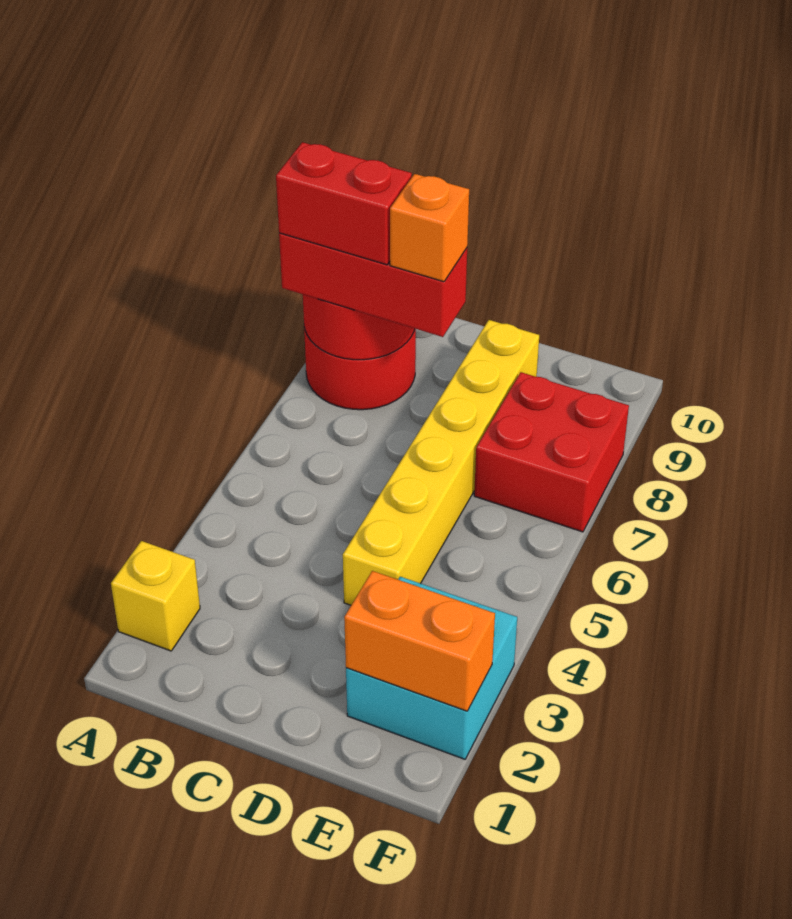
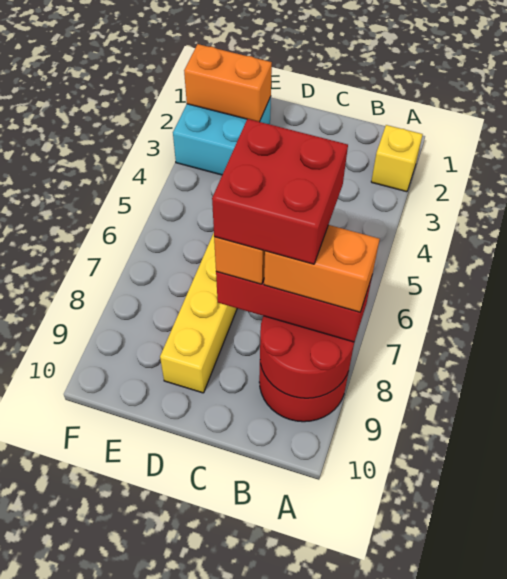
red 1x2 brick [276,142,412,265] -> orange 1x2 brick [264,225,380,312]
red 2x2 brick [474,372,629,532] -> red 2x2 brick moved to [212,119,348,264]

